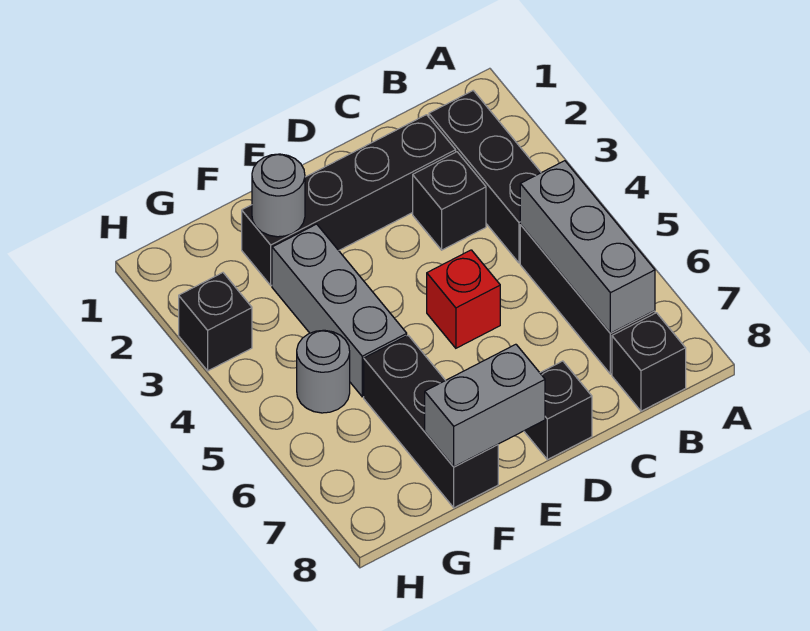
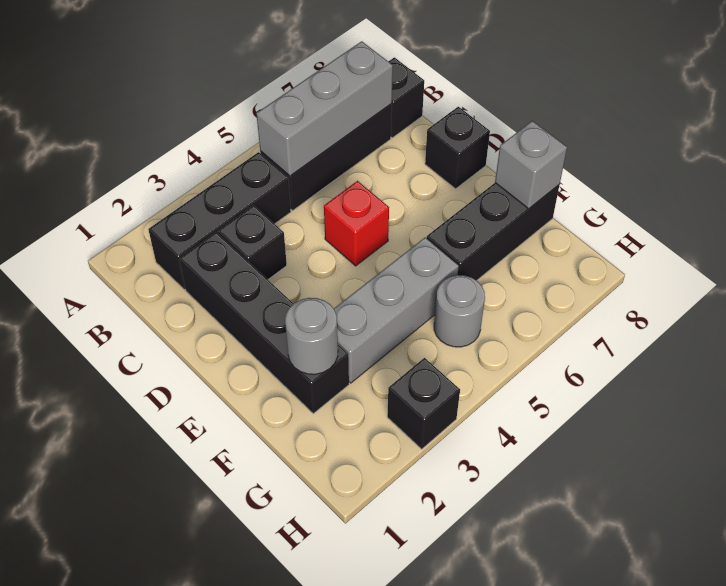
grey 1x2 brick [425,344,545,467] -> grey 1x1 brick [495,121,567,209]

